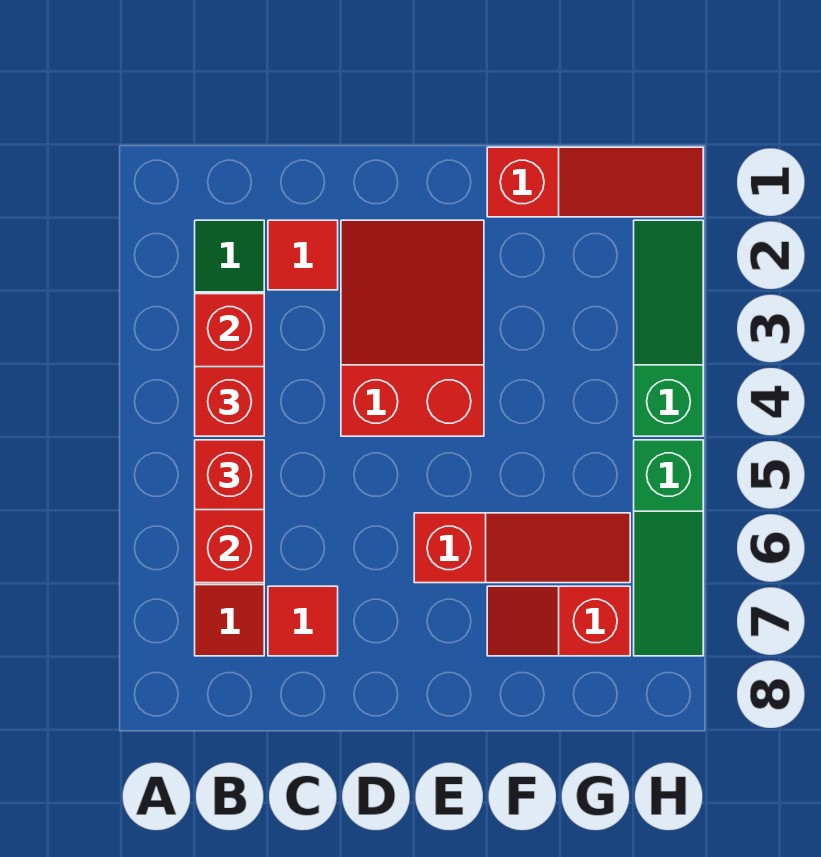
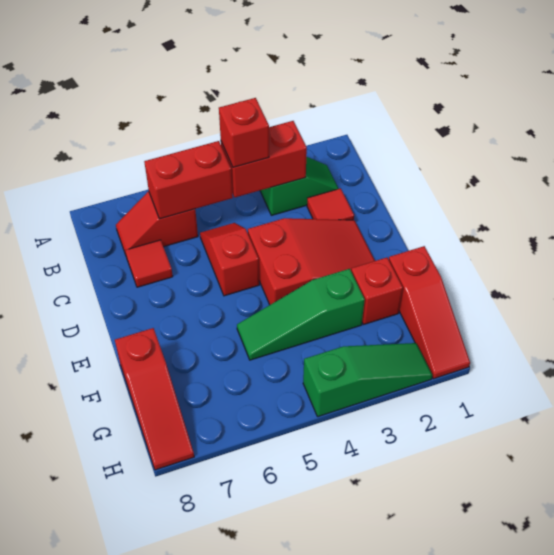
red 1x1 brick [195,440,264,510] -> red 1x1 brick moved to [351,258,403,325]
red 1x3 slope [414,513,630,583] -> red 1x3 slope moved to [115,328,194,470]
red 1x2 slope [487,586,630,656] -> red 1x2 slope moved to [200,223,259,296]
green 1x3 slope [634,440,703,656] -> green 1x3 slope moved to [237,269,365,360]

